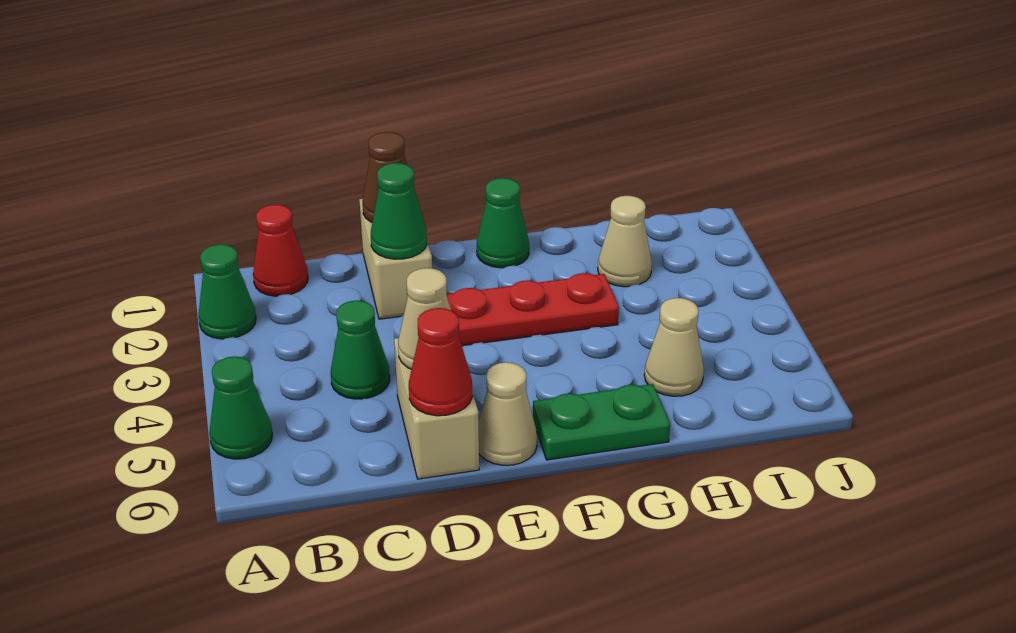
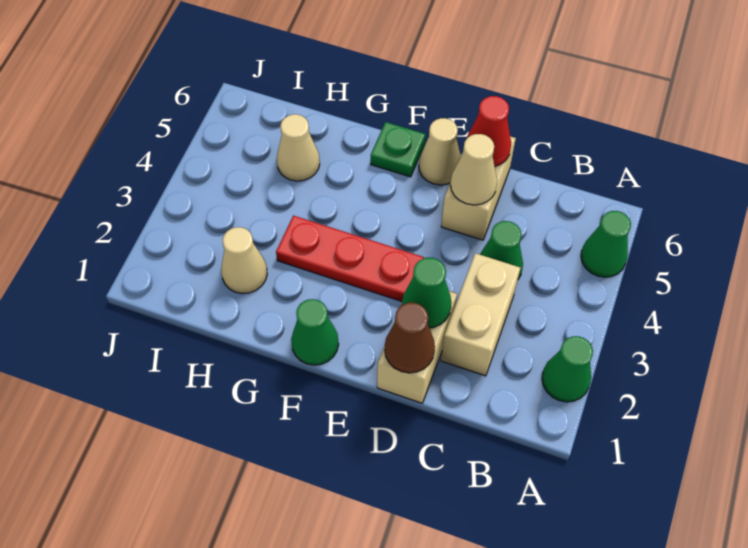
red 1x1 cone [253,204,308,296] -> none
none -> tan 1x2 brick [441,253,520,376]
green 1x2 plate [533,384,670,460] -> green 1x1 plate [371,122,425,177]

